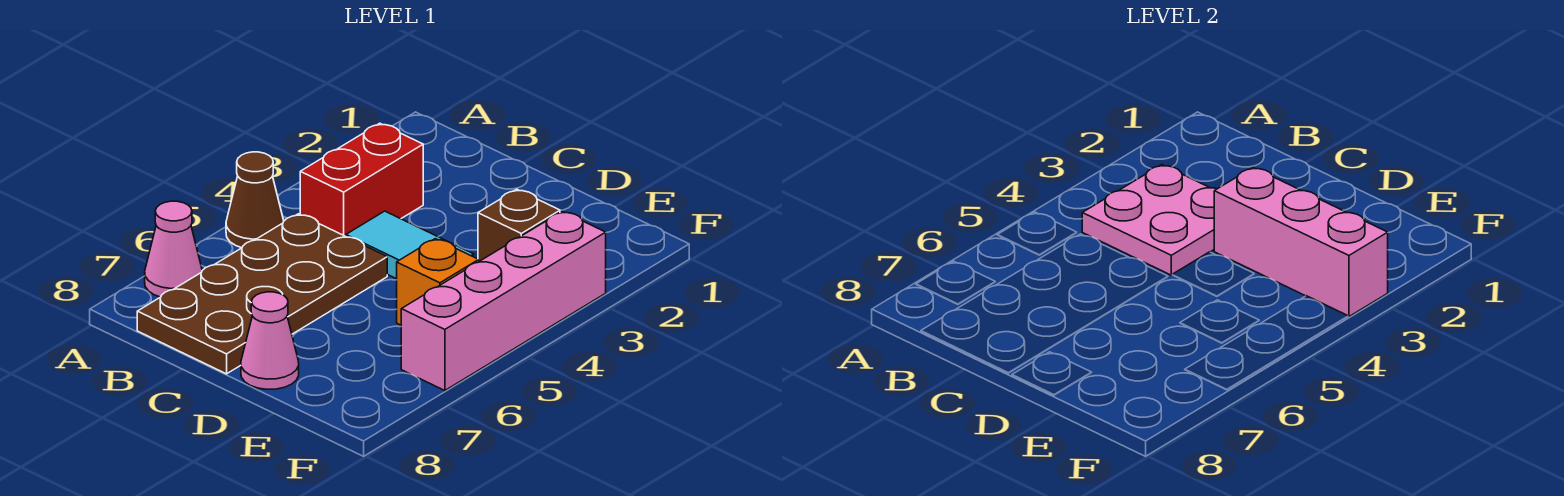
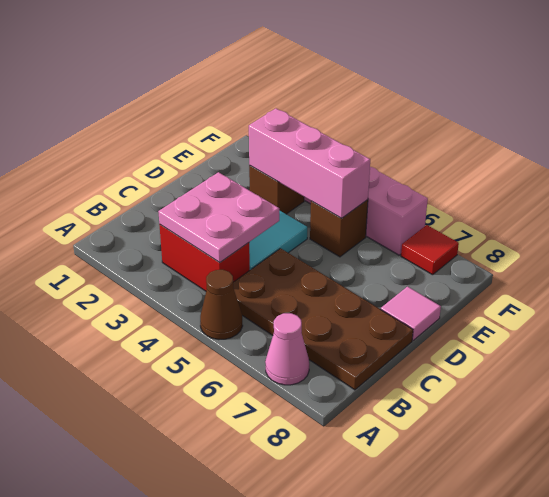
pink 1x3 brick [1214,167,1388,317] -> pink 1x3 brick turned to [249,108,370,218]
pink 1x1 cone [241,292,299,389] -> pink 1x1 tile [381,287,441,340]
orange 1x1 brick [397,239,479,325] -> brown 1x1 brick [310,200,368,257]
none -> red 1x1 tile [401,225,459,275]

